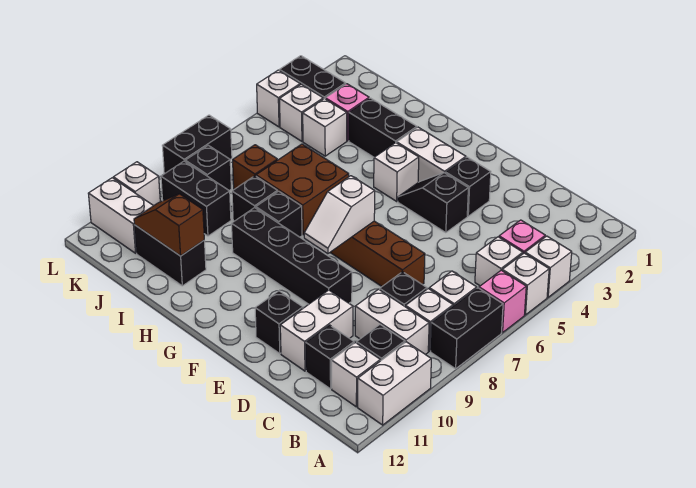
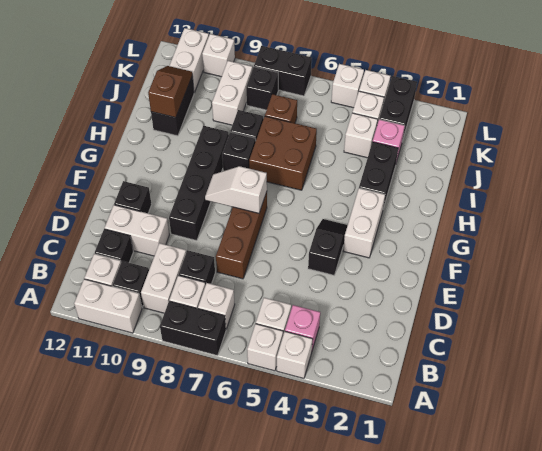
pink 1x1 brick [479,270,526,333] -> none
black 1x1 brick [446,157,491,216] -> none
white 1x1 brick [374,143,419,201] -> white 1x1 brick moved to [331,64,364,108]
black 1x2 brick [161,161,231,236] -> white 1x2 brick [212,61,252,125]

